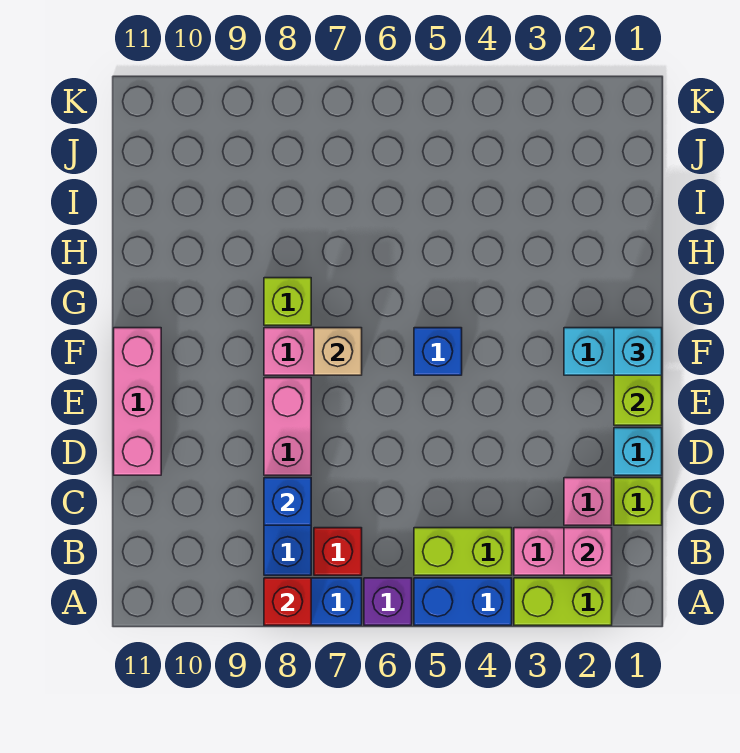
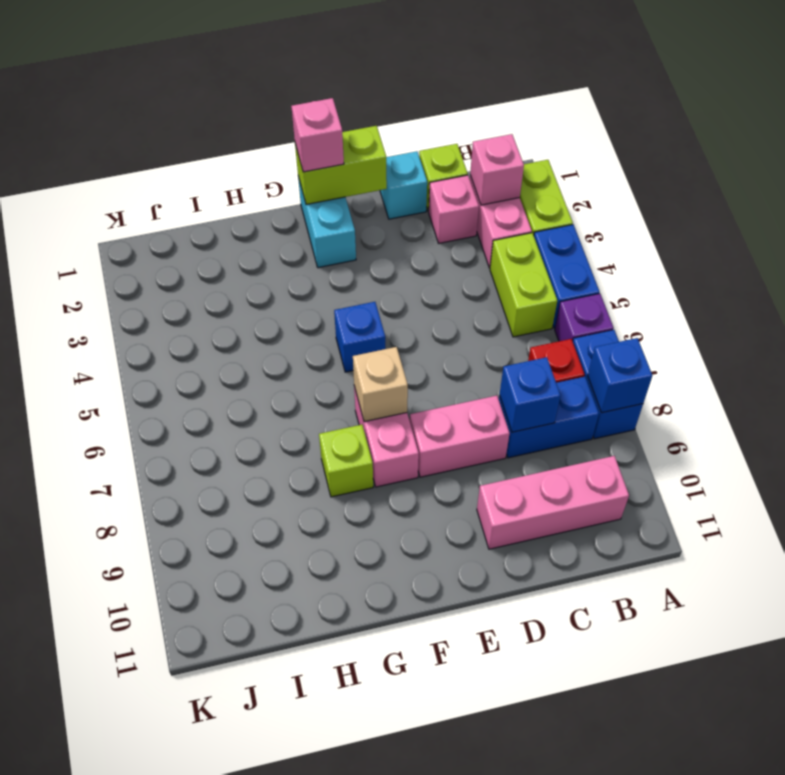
red 1x1 brick [264,578,311,625] -> blue 1x1 brick [588,338,652,413]
pink 1x3 brick [114,328,161,475] -> pink 1x3 brick moved to [477,456,629,549]
cyan 1x1 brick [614,328,662,375] -> pink 1x1 brick [291,98,344,172]

